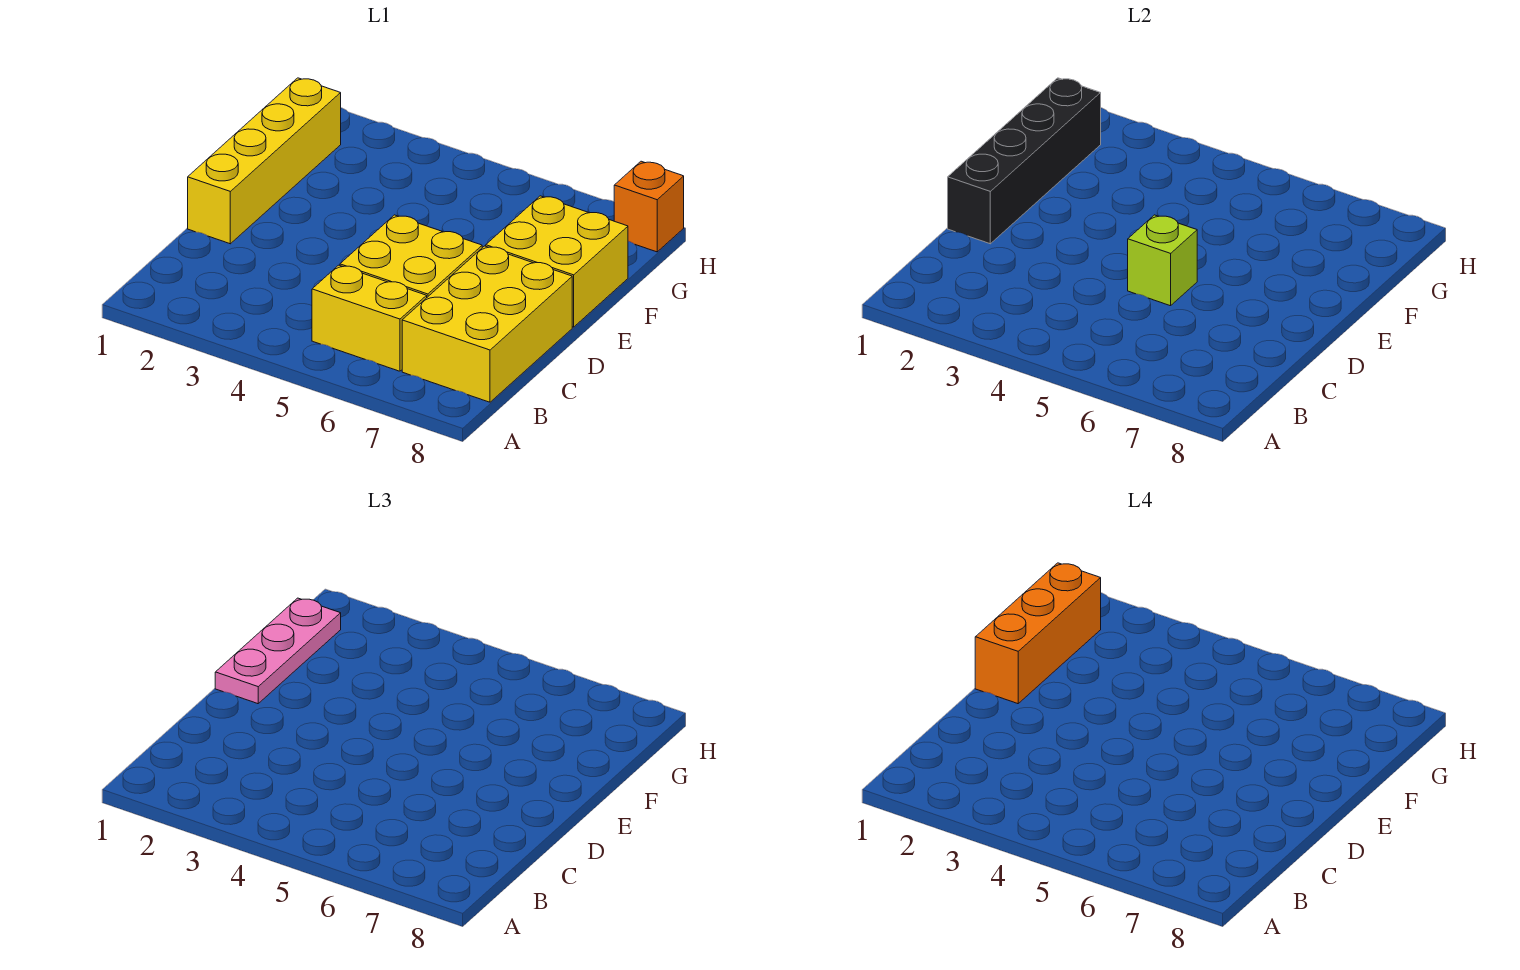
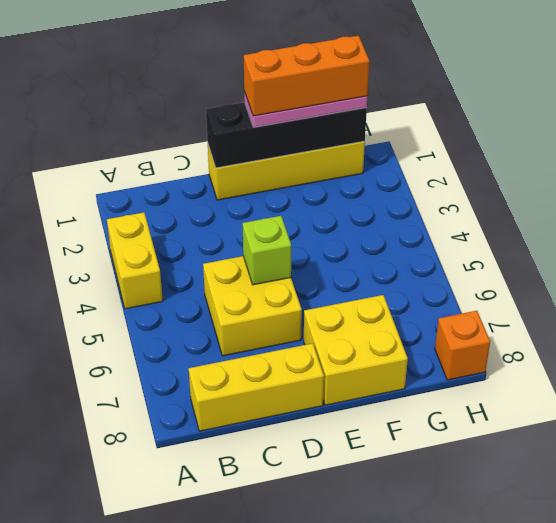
yellow 1x2 brick [312,265,427,371] -> yellow 1x2 brick moved to [107,212,163,309]
yellow 2x3 brick [402,246,572,402] -> yellow 1x3 brick [189,343,324,431]

